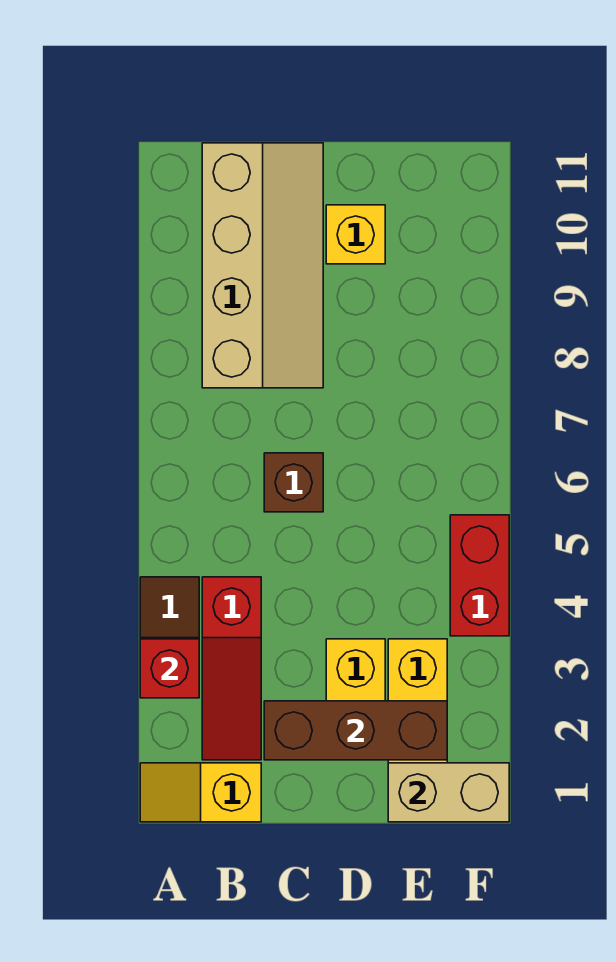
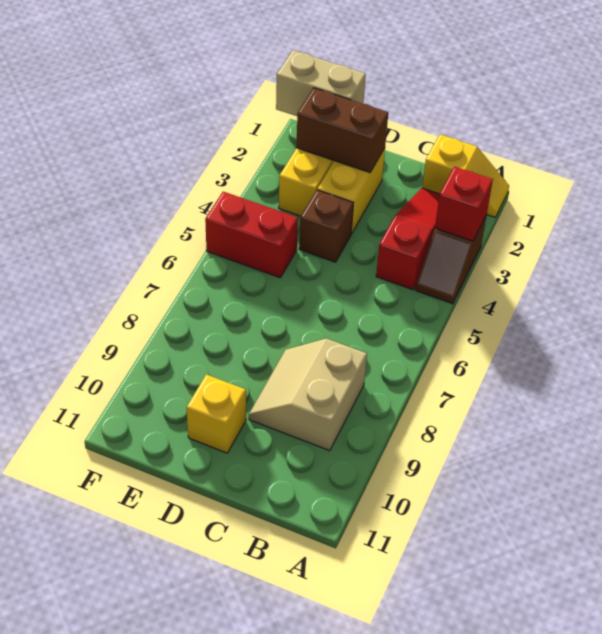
tan 2x4 slope [202,143,323,388] -> tan 2x2 slope [249,338,367,451]
brown 1x3 brick [264,701,447,760] -> brown 1x2 brick [296,88,388,173]
brown 1x1 brick [264,453,323,512] -> brown 1x1 brick moved to [299,190,353,262]
red 1x2 brick [450,515,509,636] -> red 1x2 brick turned to [205,192,298,278]

